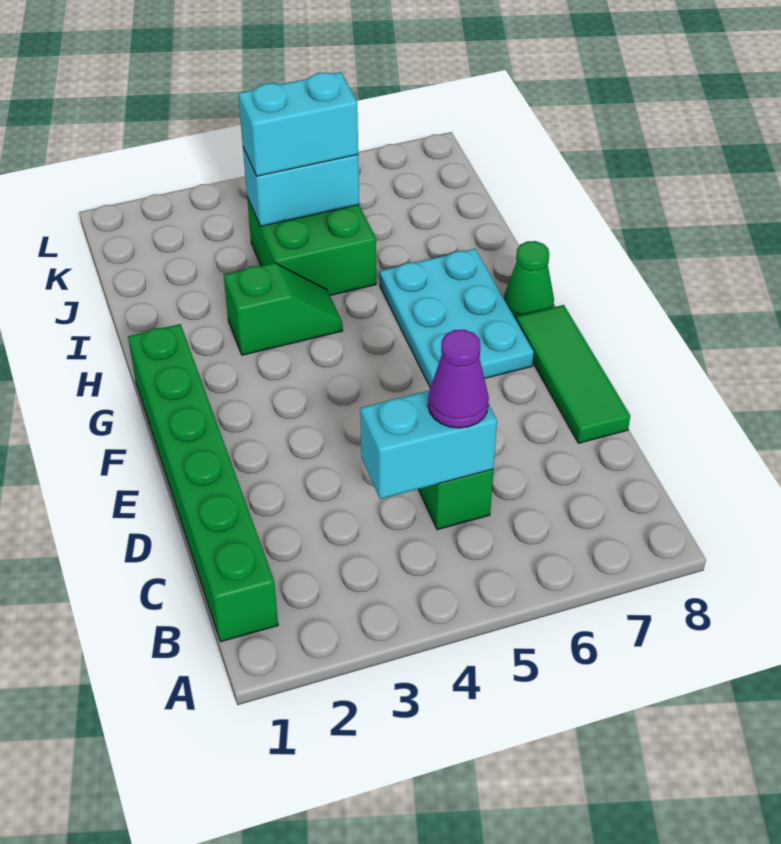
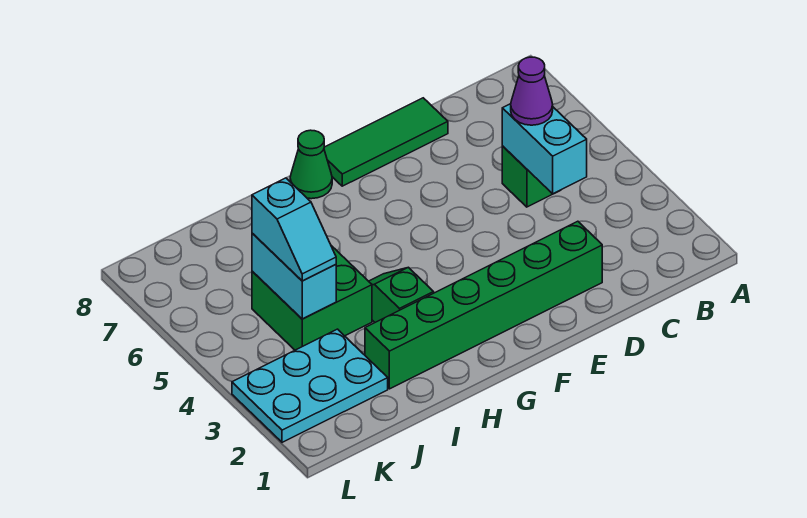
green 1x6 brick [128,324,278,642] -> green 1x6 brick moved to [365,221,602,389]
cyan 2x3 plate [379,249,534,388] -> cyan 2x3 plate moved to [232,329,388,442]
cyan 1x2 brick [238,72,358,176] -> cyan 1x2 slope [252,178,336,281]

